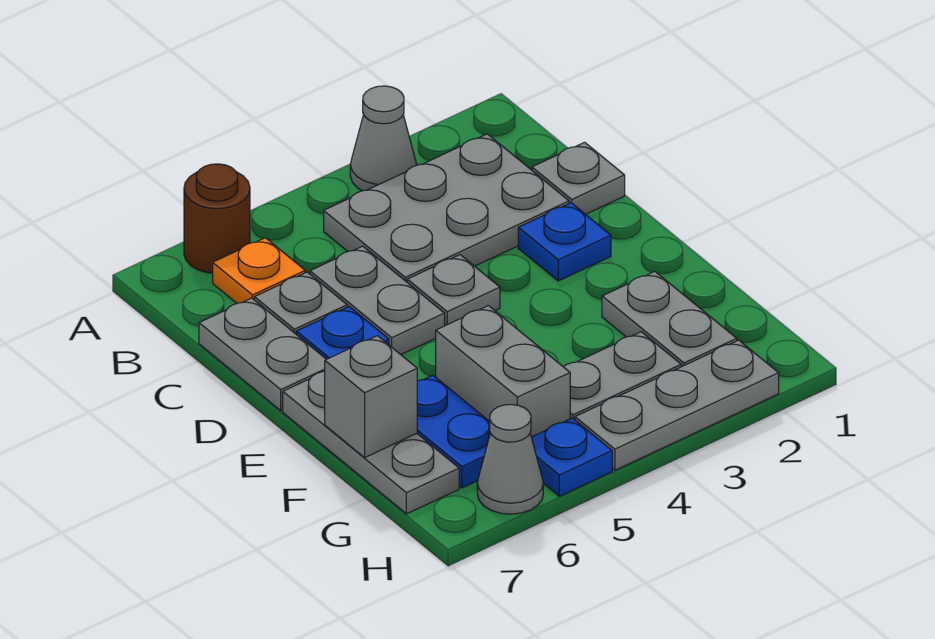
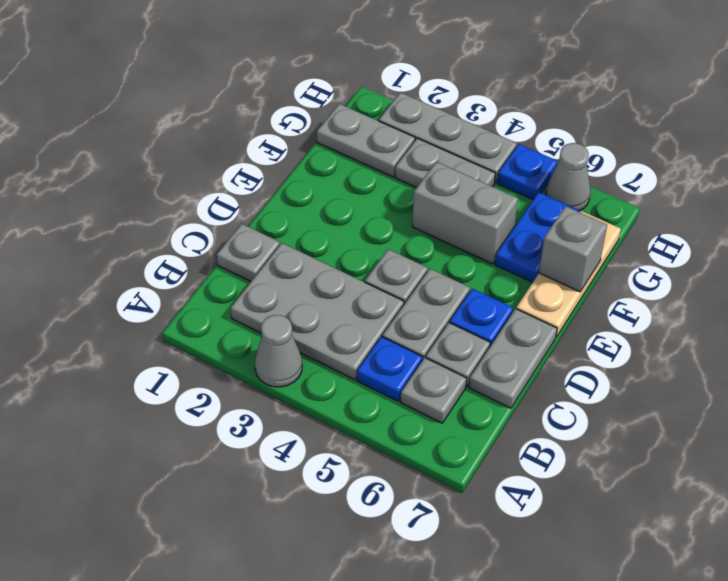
brown 1x1 round brick [184,164,250,273] -> none
orange 1x1 plate [213,238,305,303] -> grey 1x1 plate [401,358,466,423]
blue 1x1 plate [518,203,611,281] -> blue 1x1 plate moved to [357,337,422,401]
grey 1x3 plate [283,371,459,514] -> tan 1x3 plate [516,211,621,337]
grey 1x2 plate [602,272,737,367] -> grey 1x2 plate turned to [317,104,415,177]
grey 1x2 brick [436,306,570,437] -> grey 1x2 brick turned to [412,162,518,264]

